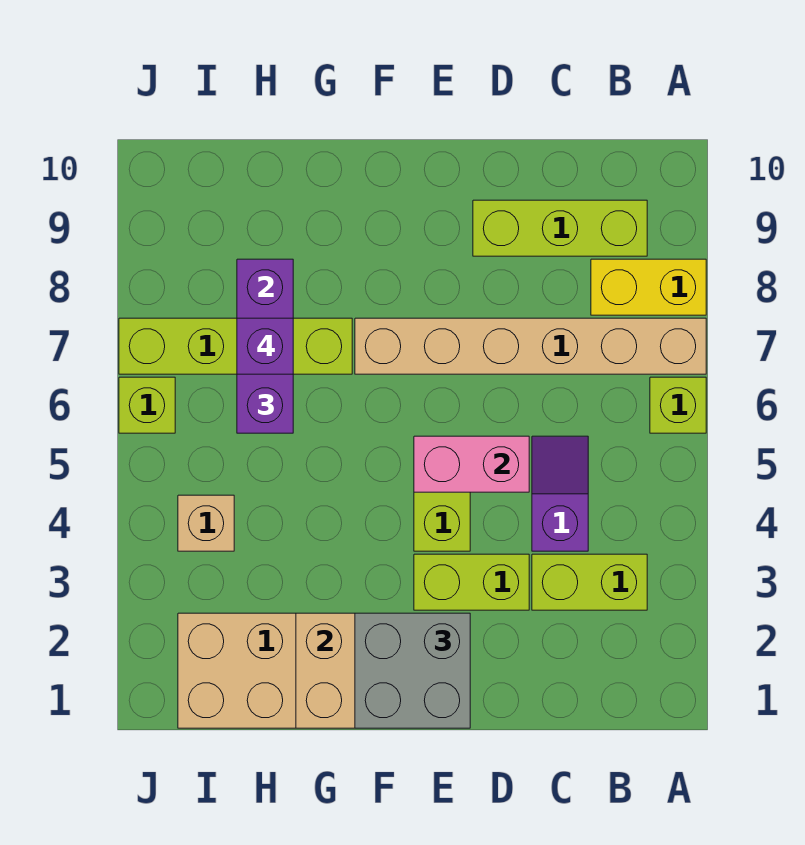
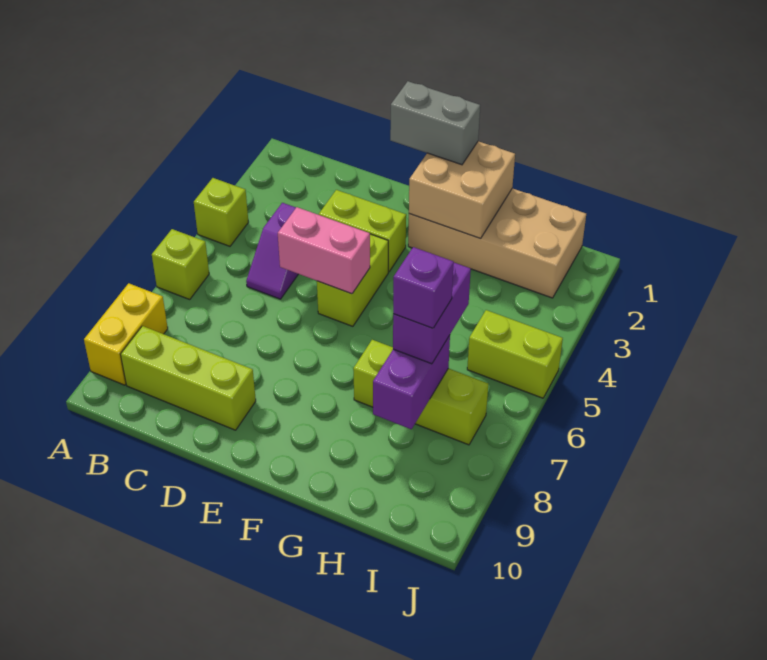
tan 1x6 brick [355,318,706,374] -> none
yellow 1x2 brick [591,259,706,315] -> yellow 1x2 brick turned to [84,283,168,385]
lime 1x2 brick [532,554,647,610] -> lime 1x2 brick moved to [467,310,563,398]
grey 2x2 brick [355,613,470,728] -> grey 1x2 brick [390,81,480,165]
lime 1x4 brick [119,318,352,374] -> lime 1x3 brick [353,340,488,445]
tan 1x1 brick [178,495,234,551] -> none
lime 1x1 brick [119,377,175,433] -> lime 1x1 brick moved to [194,178,248,246]

